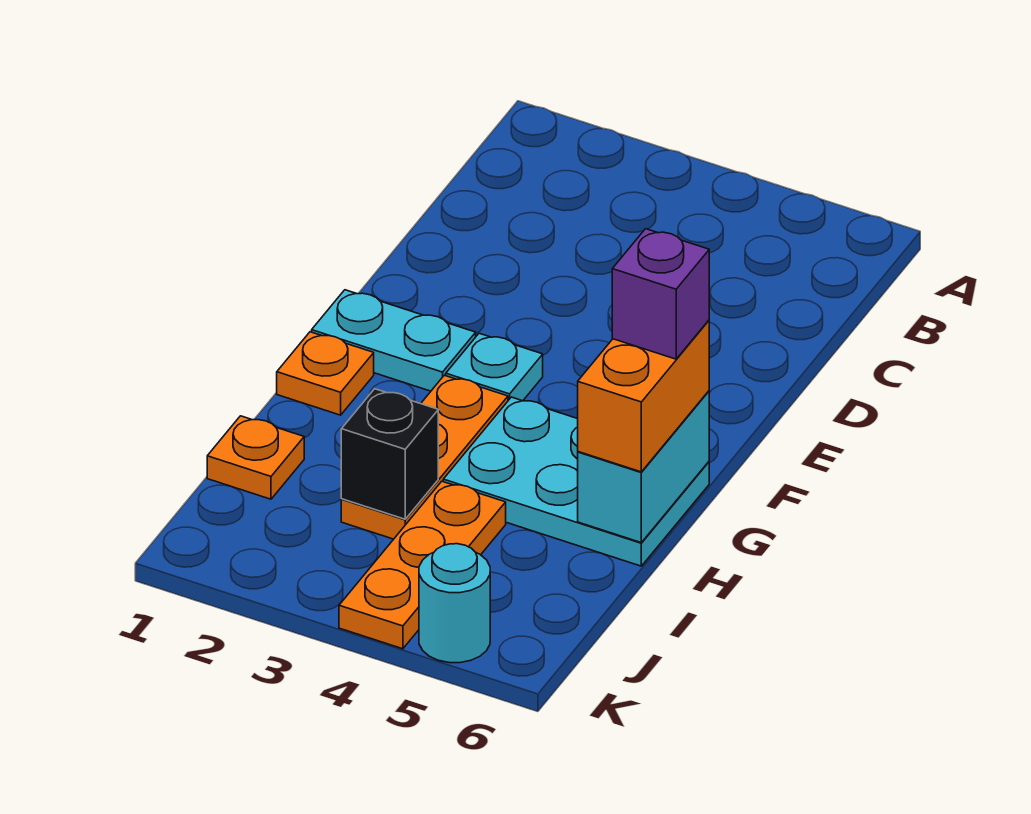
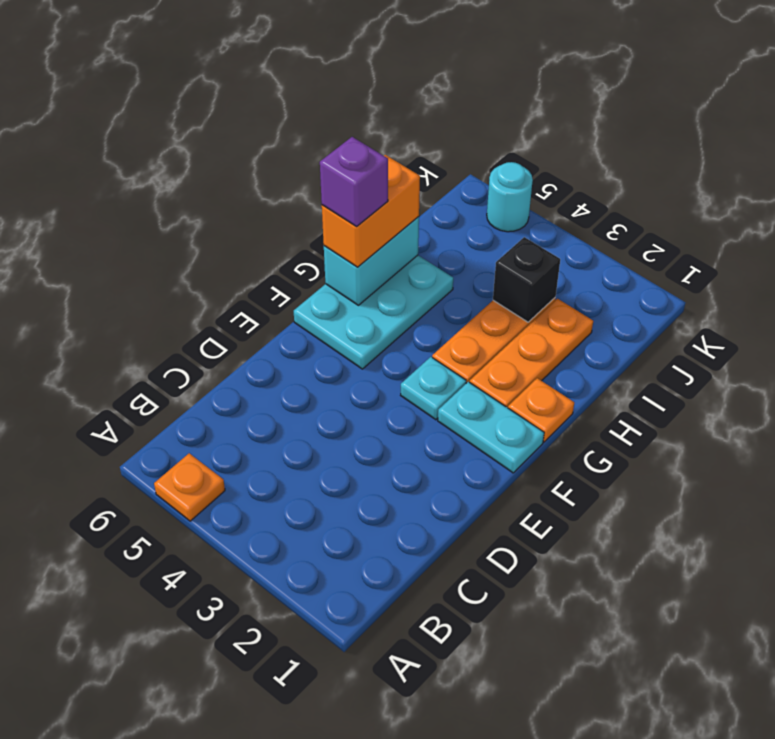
cyan 2x3 plate [443,397,709,566] -> cyan 2x3 plate turned to [294,255,453,369]
orange 1x1 plate [207,416,304,499] -> orange 1x1 plate moved to [154,453,225,521]
orange 1x3 plate [339,481,506,649] -> orange 1x3 plate moved to [470,299,593,408]

